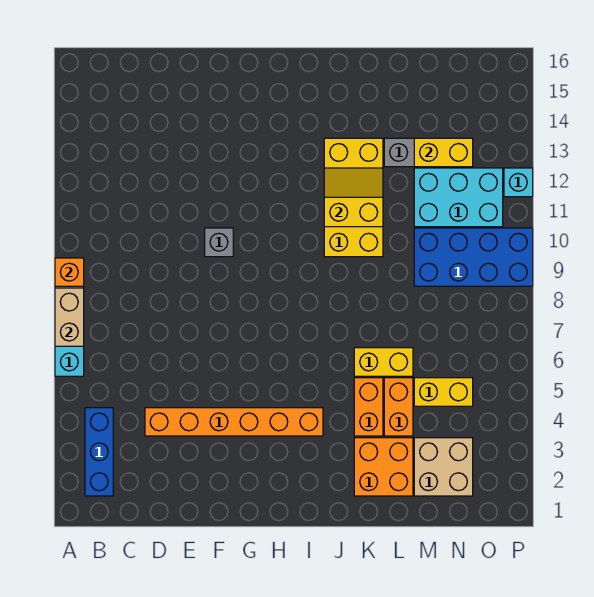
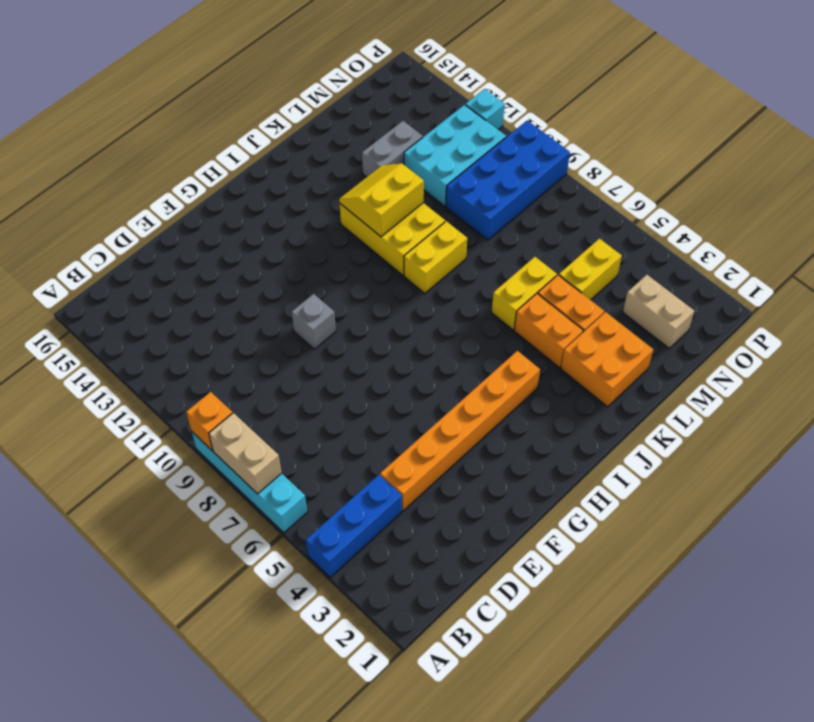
blue 1x3 brick [85,408,113,496] -> blue 1x3 brick turned to [306,475,402,577]
yellow 2x4 brick [324,138,383,257] -> yellow 2x3 brick [340,203,445,275]
tan 2x2 brick [414,438,473,496] -> tan 1x2 brick [623,275,694,348]
yellow 1x2 brick [414,138,473,167] -> yellow 1x2 brick moved to [404,221,467,293]

